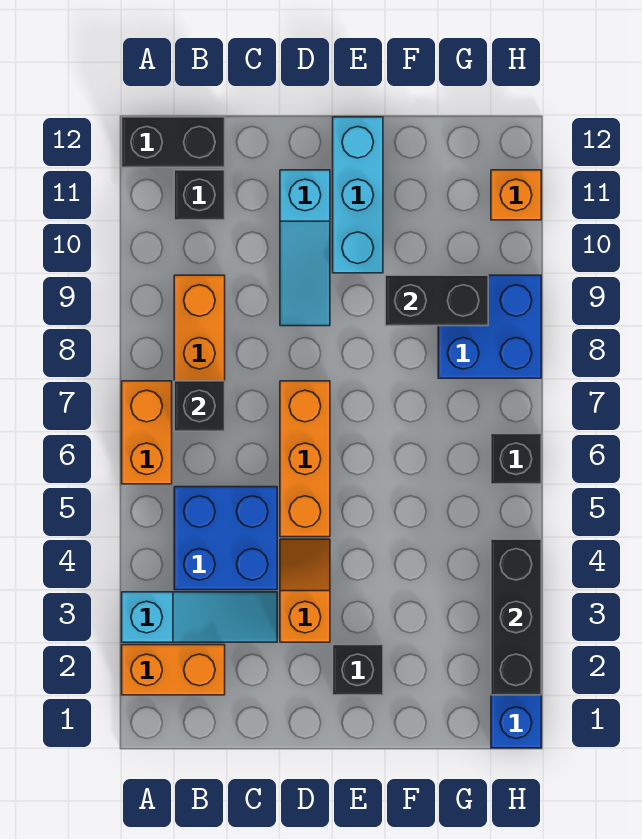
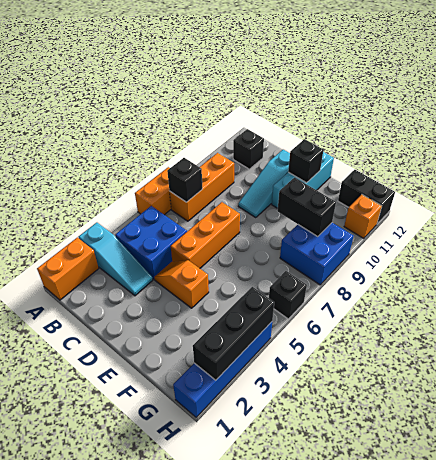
orange 1x2 brick [122,645,225,695] -> orange 1x2 brick turned to [37,237,99,300]
black 1x2 brick [122,117,225,167] -> black 1x2 brick moved to [338,170,395,224]
orange 1x2 slope [280,539,330,642] -> orange 1x2 slope turned to [154,260,209,308]
black 1x1 brick [333,645,383,695] -> black 1x1 brick moved to [288,139,323,183]

